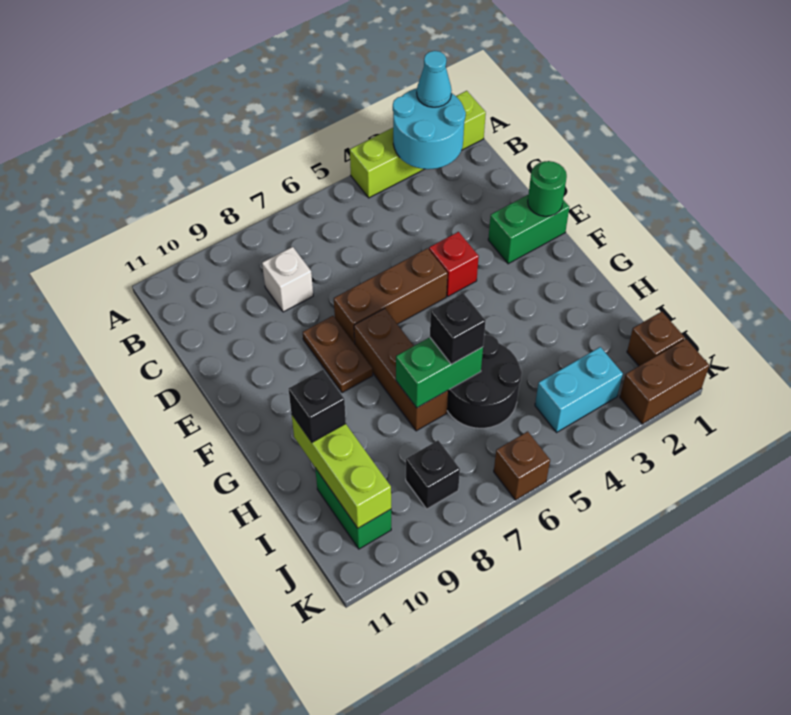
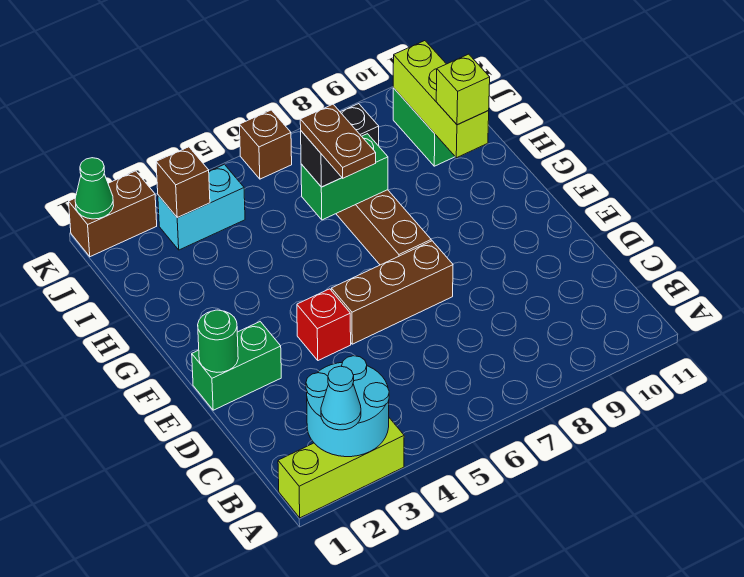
lime 1x4 brick [350,91,486,198] -> lime 1x3 brick [278,418,404,518]
white 1x1 brick [262,247,313,312] -> none
brown 1x2 plate [303,316,373,393] -> brown 1x2 plate moved to [300,104,376,178]
black 2x2 round brick [447,335,522,428] -> none
black 1x1 brick [289,370,346,442] -> lime 1x1 brick [436,54,490,125]
brown 1x1 brick [627,312,685,366] -> brown 1x1 brick moved to [156,147,210,218]
none -> green 1x1 cone [75,158,114,219]

